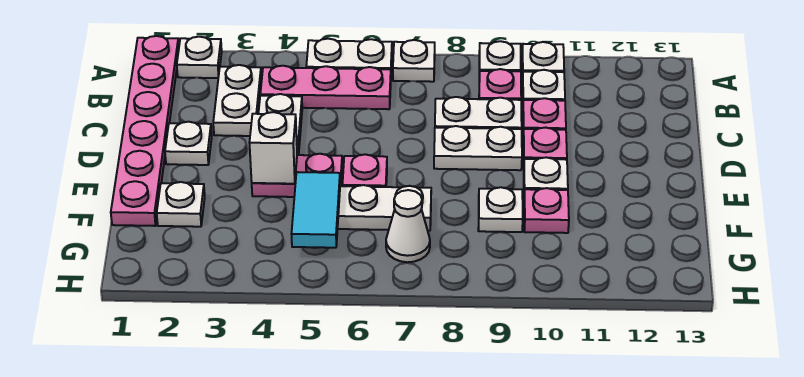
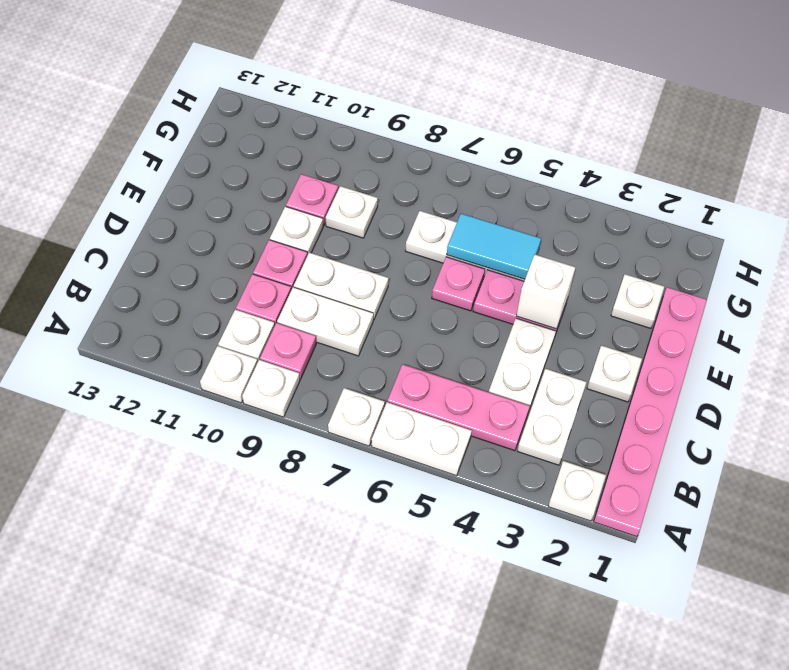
cyan 1x2 tile [292,172,340,248] -> cyan 1x2 tile turned to [447,214,541,279]
white 1x1 cone [386,190,430,262] -> none

